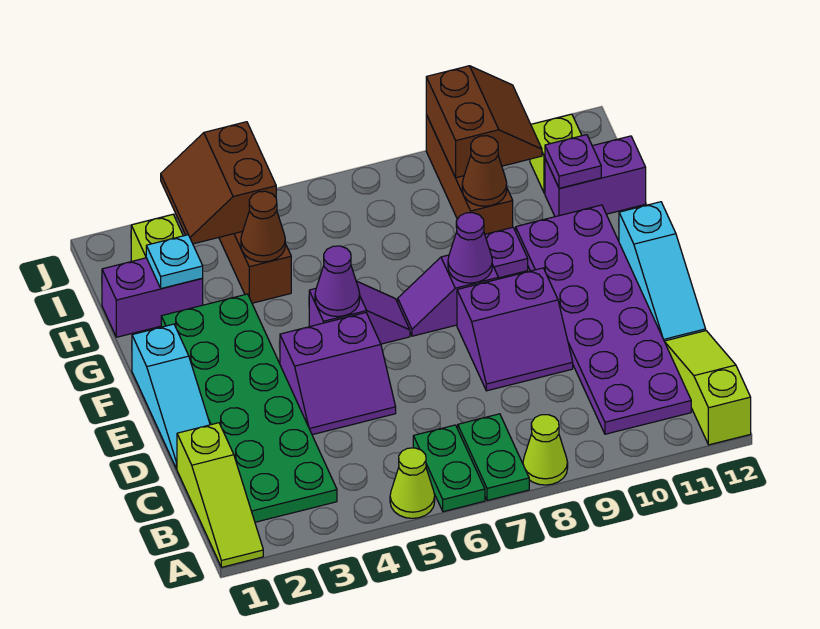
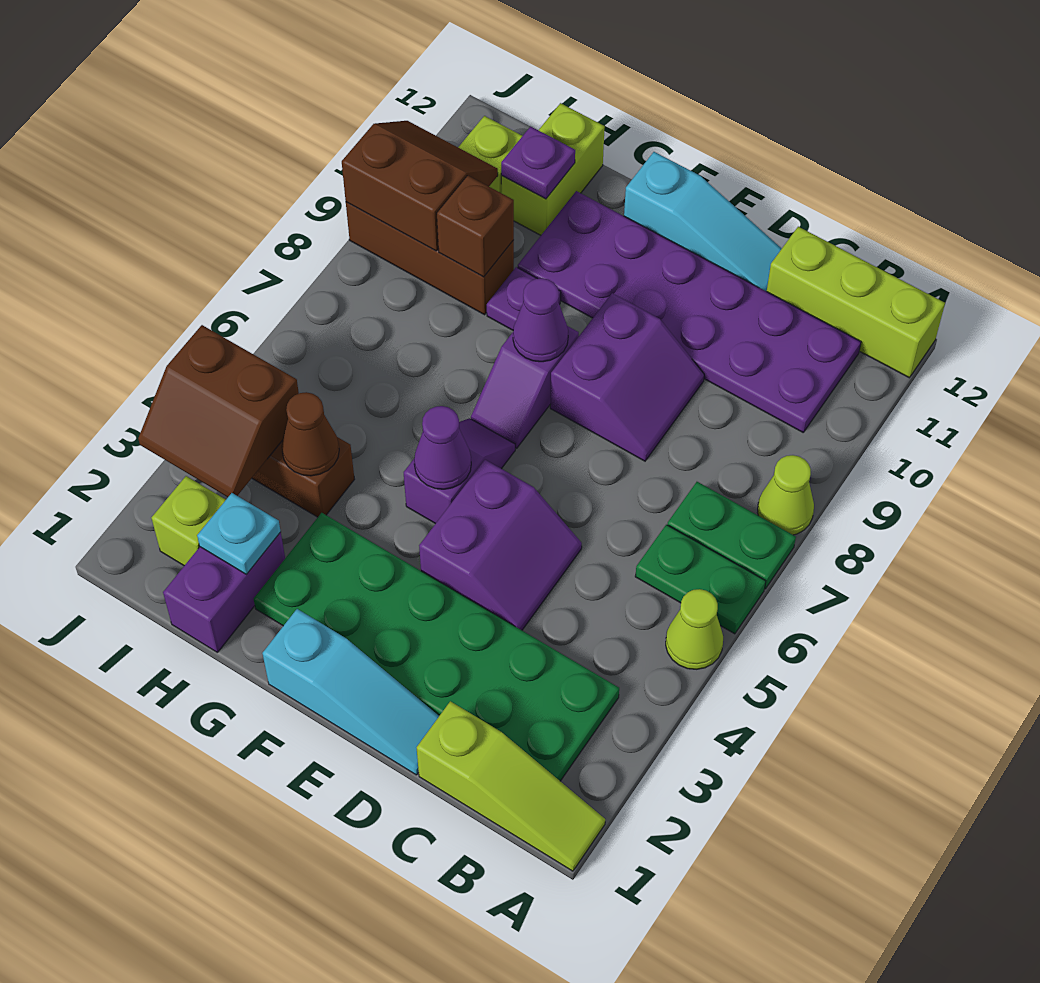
lime 1x3 slope [664,331,751,445] -> lime 1x3 brick [767,227,945,378]
brown 1x1 cone [462,136,507,206] -> brown 1x1 brick [437,175,514,277]
purple 1x2 brick [545,136,646,217] -> lime 1x2 brick [501,103,605,235]

